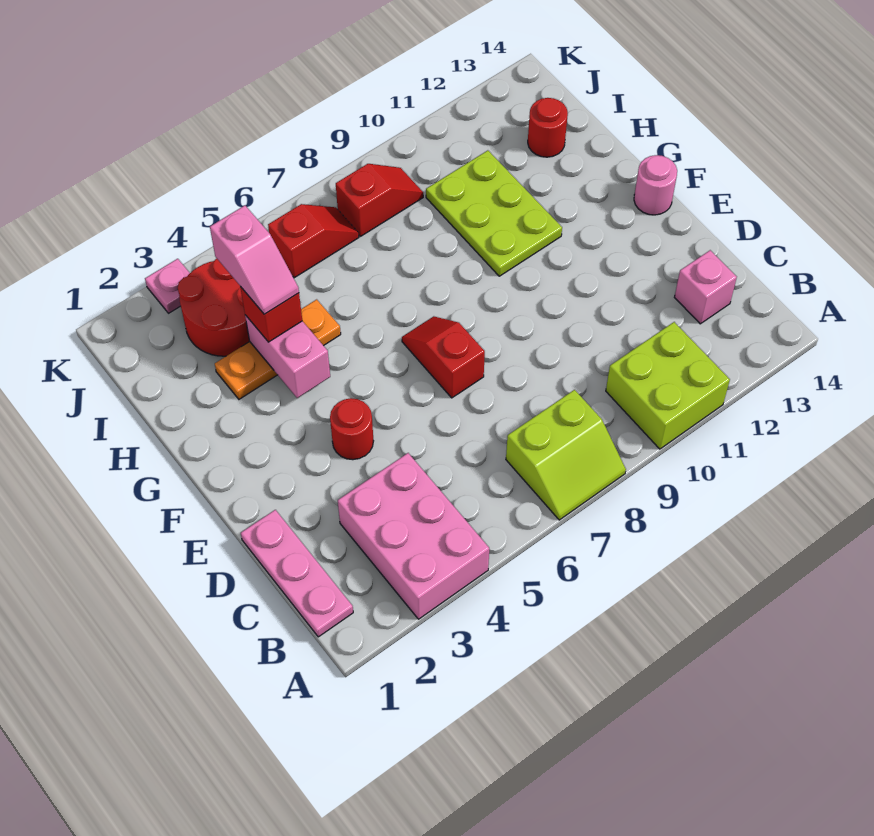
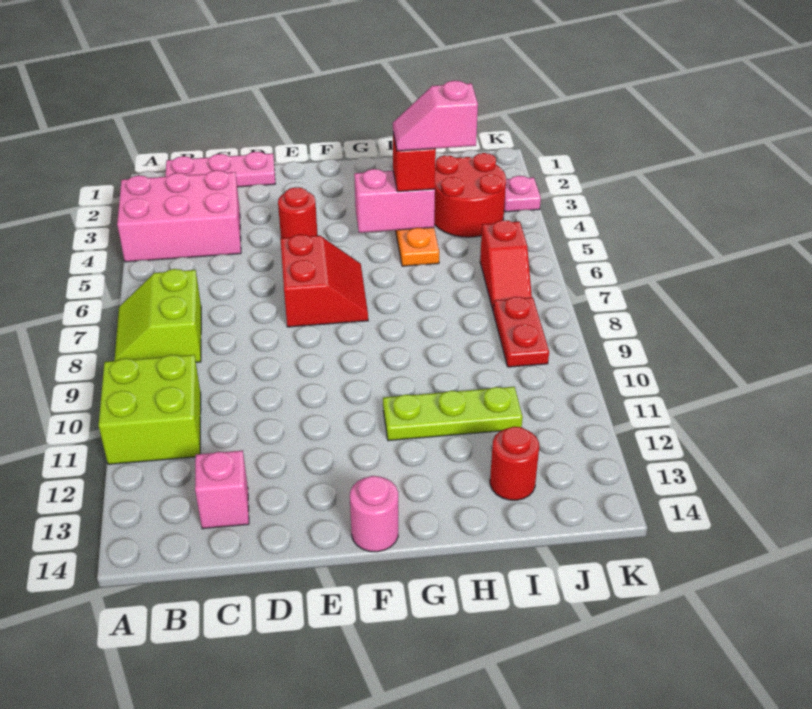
red 1x2 slope [402,316,485,398] -> red 2x2 slope [280,234,368,327]
lime 2x3 plate [426,150,562,276] -> lime 1x3 plate [383,387,523,441]
red 1x2 slope [336,164,423,236] -> red 1x2 plate [493,297,549,367]

